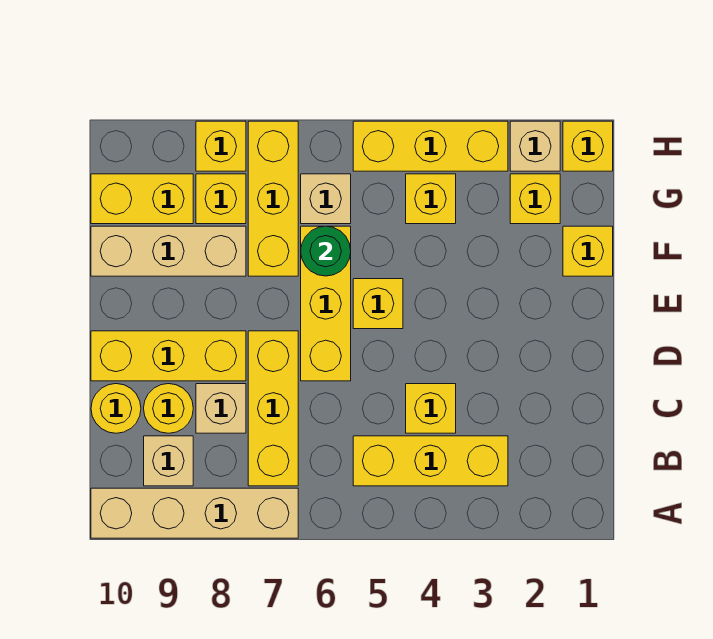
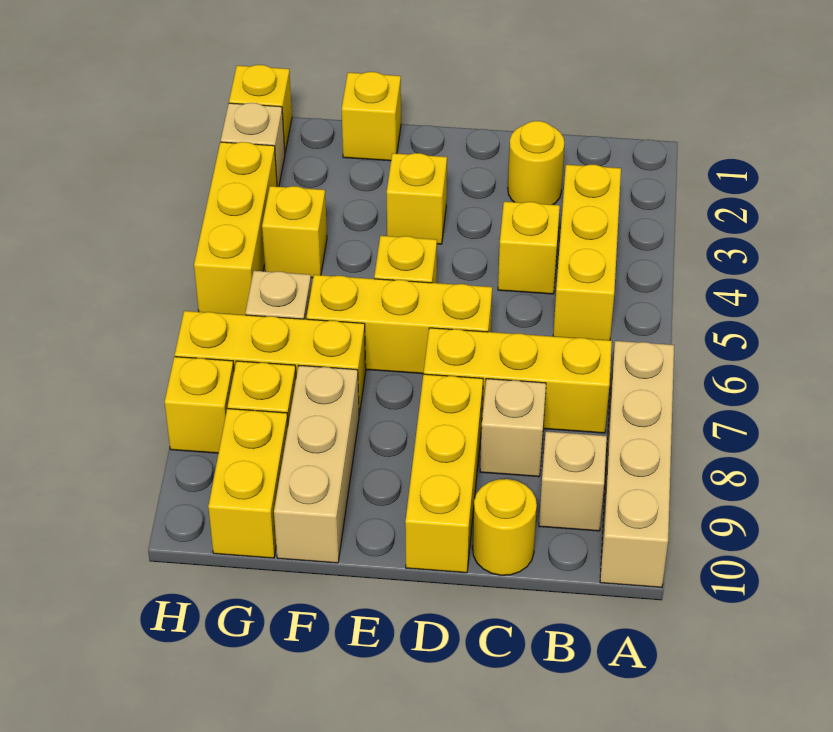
yellow 1x1 round brick [144,384,193,433] -> yellow 1x1 round brick moved to [508,121,565,205]
green 1x1 round brick [301,226,351,276] -> none
yellow 1x1 brick [510,174,560,224] -> yellow 1x1 brick moved to [387,153,447,244]

